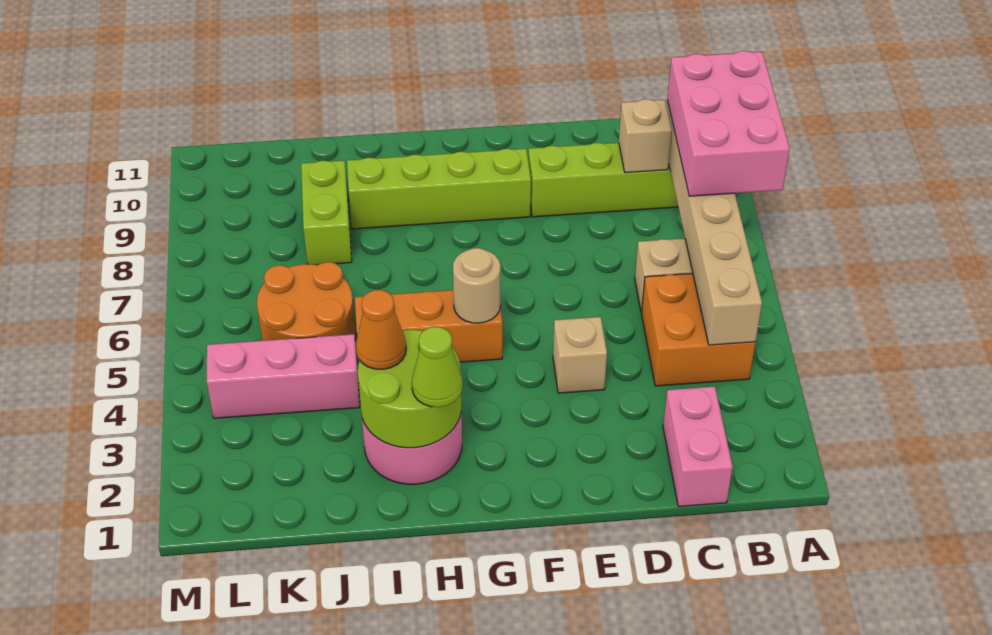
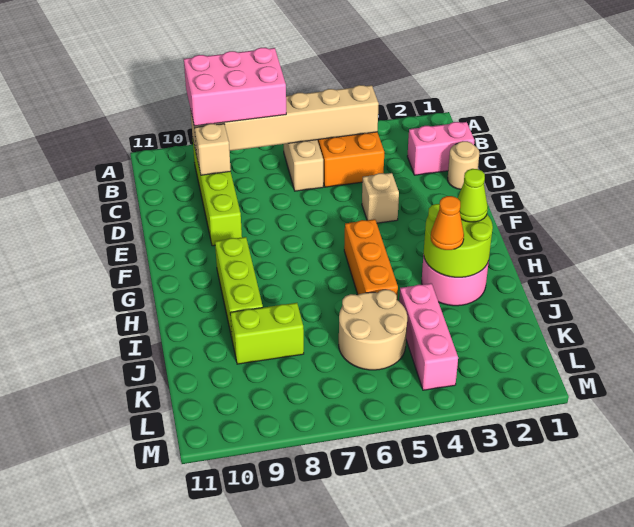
lime 1x4 brick [347,149,531,229] -> lime 1x3 brick [215,237,263,337]
tan 1x1 round brick [453,248,501,323] -> tan 1x1 round brick moved to [448,141,479,189]
orange 2x2 round brick [257,262,356,341] -> tan 2x2 round brick [339,290,407,370]

